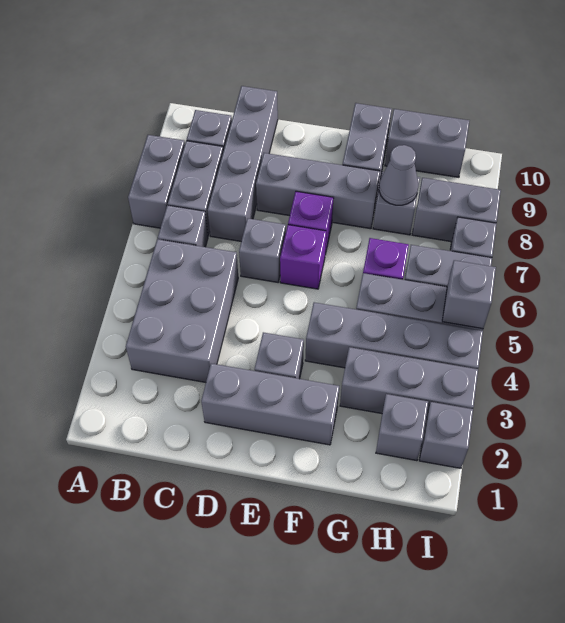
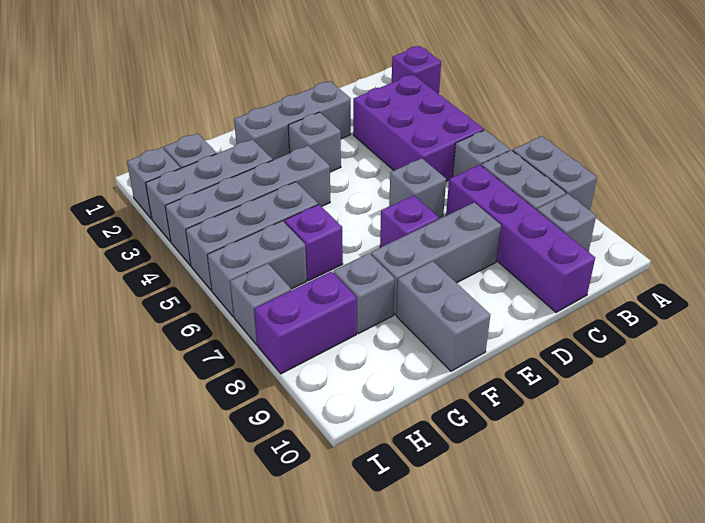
grey 2x3 brick [126,239,238,382] -> purple 2x3 brick [353,74,484,181]
grey 1x4 brick [208,86,278,241] -> purple 1x4 brick [446,165,595,312]
purple 1x1 brick [280,225,326,289] -> purple 1x1 brick moved to [392,46,441,94]
grey 1x1 cone [379,145,418,205] -> none
grey 1x2 brick [385,109,469,177] -> none
grey 1x2 brick [412,178,501,242] -> purple 1x2 brick [254,271,357,374]
grey 1x1 brick [442,260,496,329] -> none

